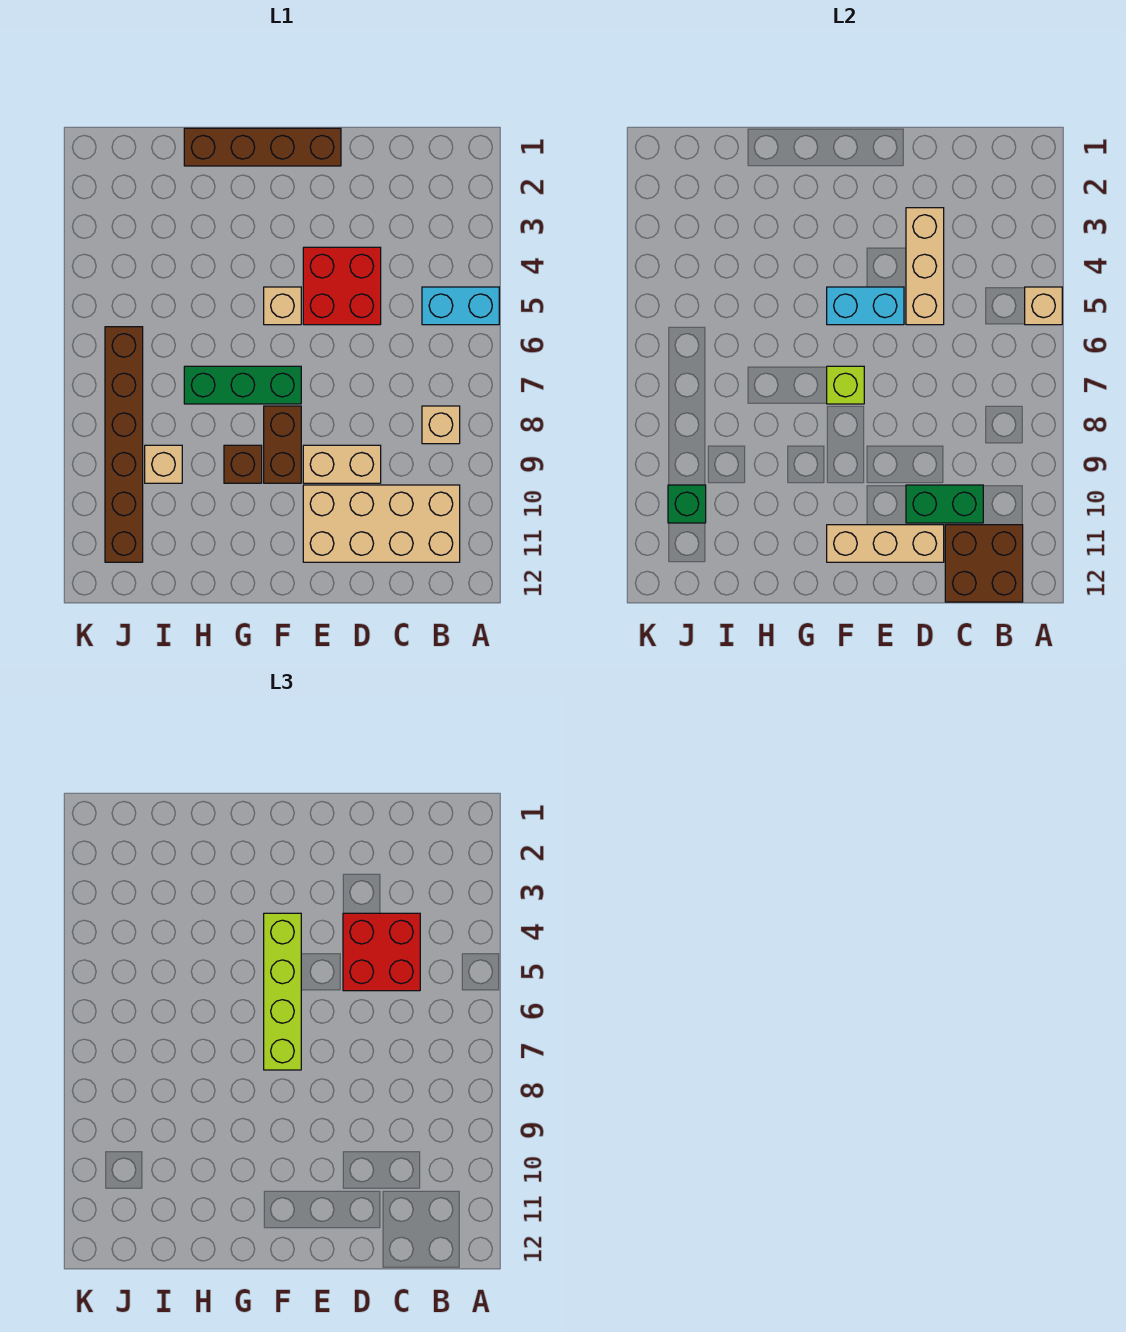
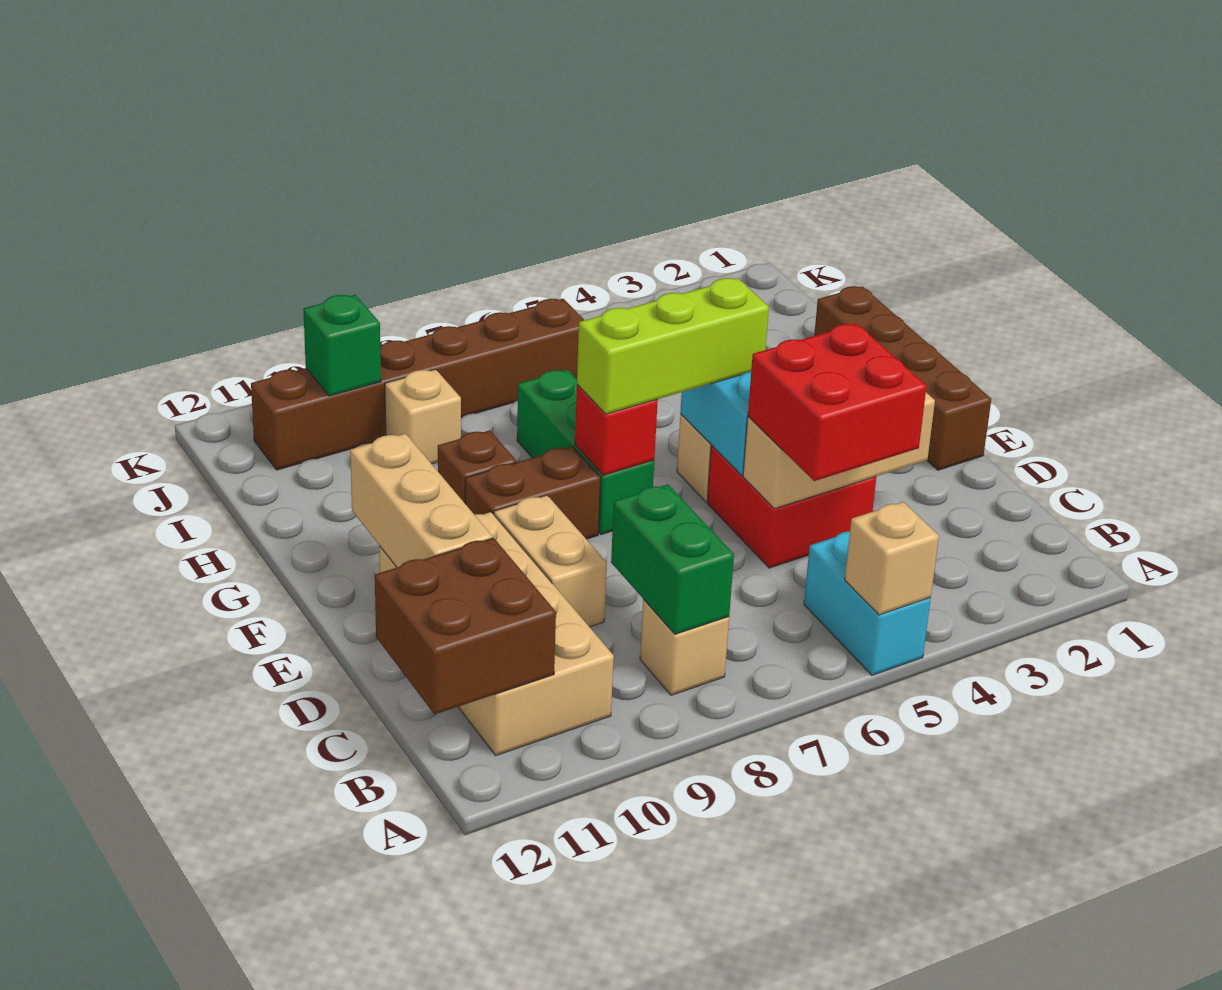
green 1x2 brick [906,485,983,523] -> green 1x2 brick moved to [611,484,734,634]
lime 1x4 brick [264,913,301,1070] -> lime 1x3 brick [577,278,769,414]
lime 1x1 brick [827,366,864,404] -> red 1x1 brick [575,385,658,475]

